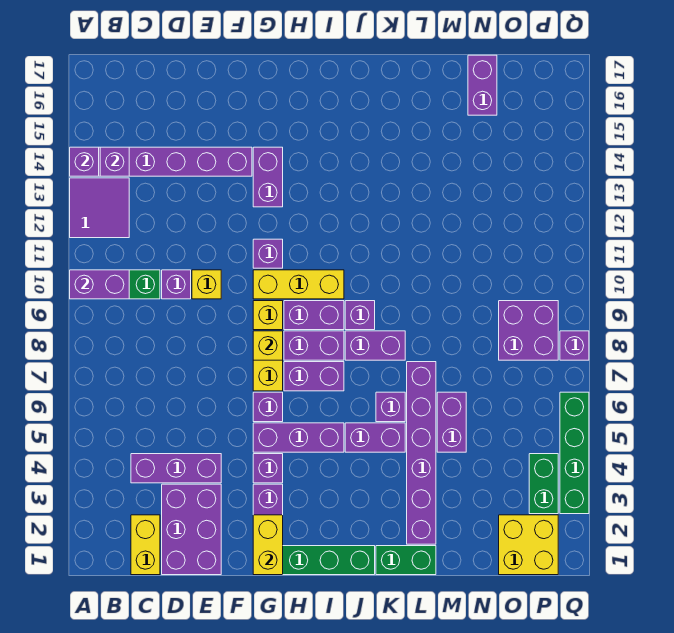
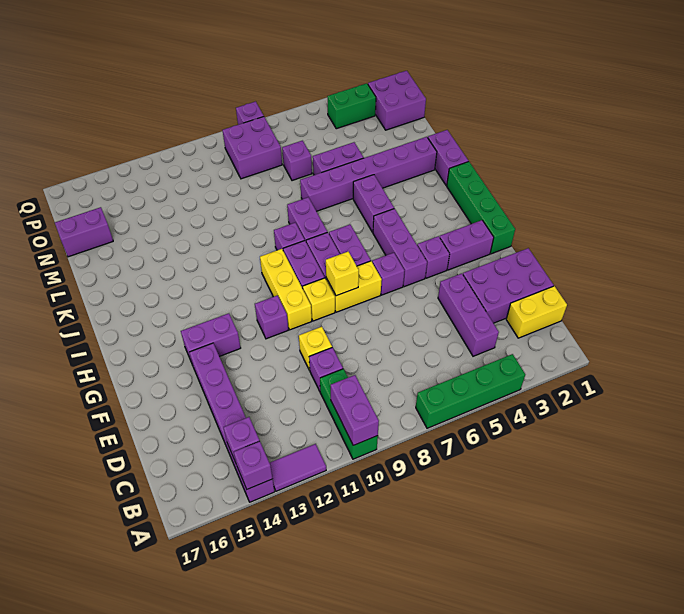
purple 2x2 tile [70,178,129,238] -> purple 1x2 tile [270,444,326,491]
yellow 1x2 brick [253,515,283,575] -> none
green 1x2 brick [376,546,436,575] -> purple 1x2 brick [428,130,468,186]
purple 1x1 brick [376,392,405,422] -> purple 1x1 brick moved to [282,141,312,181]
yellow 2x2 brick [499,515,558,575] -> purple 2x2 brick [368,71,426,130]
green 1x4 brick [560,392,589,514] -> green 1x4 brick moved to [416,354,525,428]

